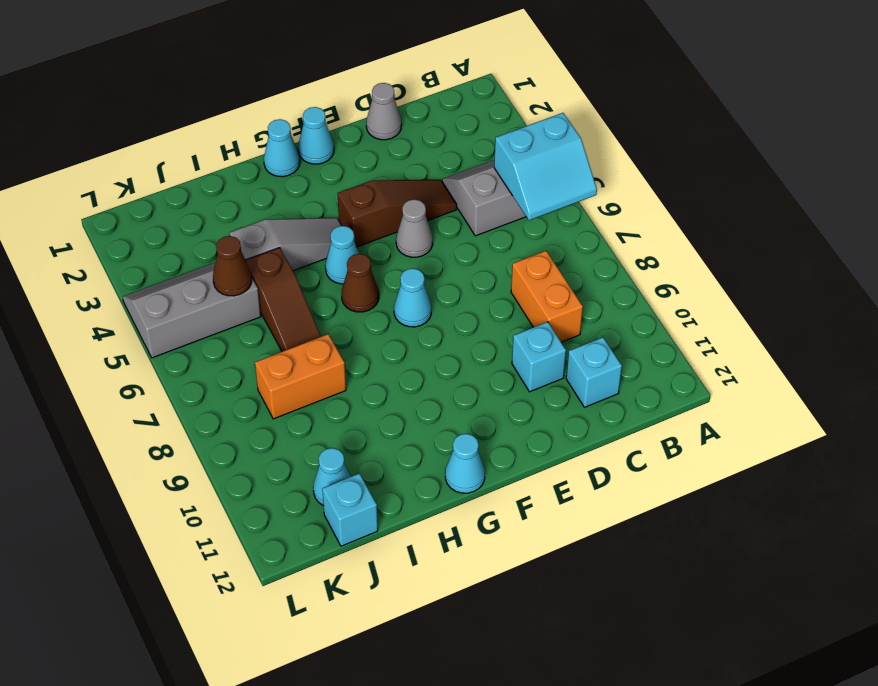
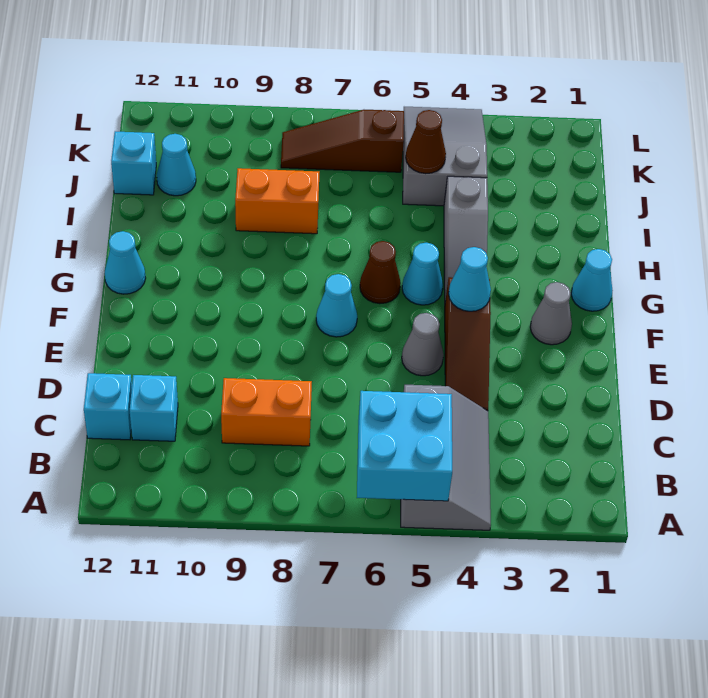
cyan 2x2 slope [494,113,597,220] -> cyan 2x2 brick [357,391,452,501]
grey 1x1 cone [366,83,402,140] -> grey 1x1 cone moved to [530,282,572,345]
cyan 1x1 brick [512,322,566,392] -> cyan 1x1 brick moved to [84,373,132,440]
cyan 1x1 cone [298,107,334,164] -> cyan 1x1 cone moved to [449,247,491,311]
brown 1x3 slope [246,248,321,351] -> brown 1x3 slope moved to [281,110,404,172]
orange 1x2 brick [255,334,346,419] -> orange 1x2 brick turned to [235,168,319,234]
grey 2x3 slope [123,262,261,358] -> grey 2x3 slope turned to [403,107,487,206]

